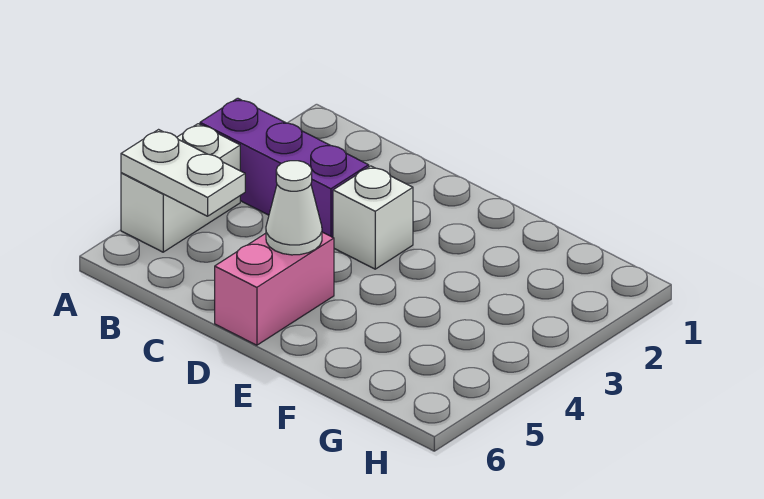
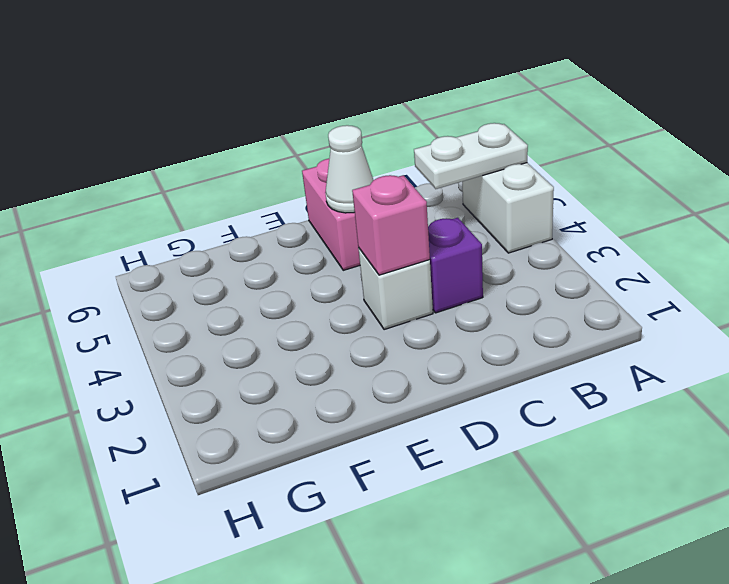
purple 1x3 brick [200,98,369,237] -> purple 1x1 brick [428,218,483,313]
none -> pink 1x1 brick [352,175,430,275]

